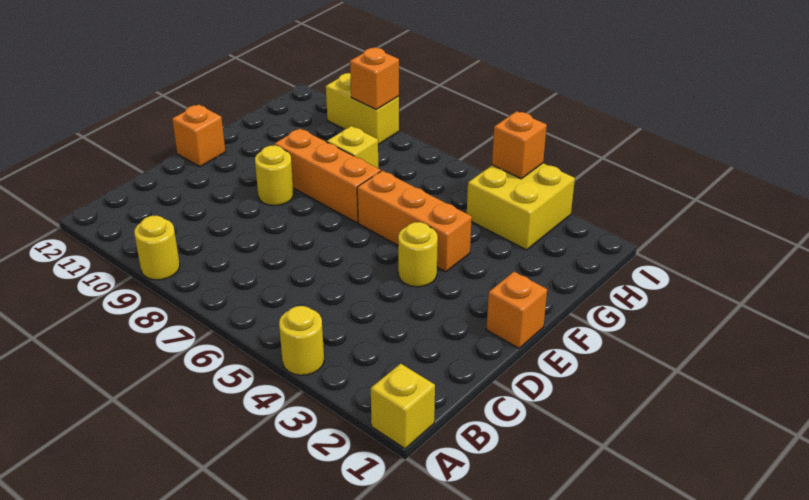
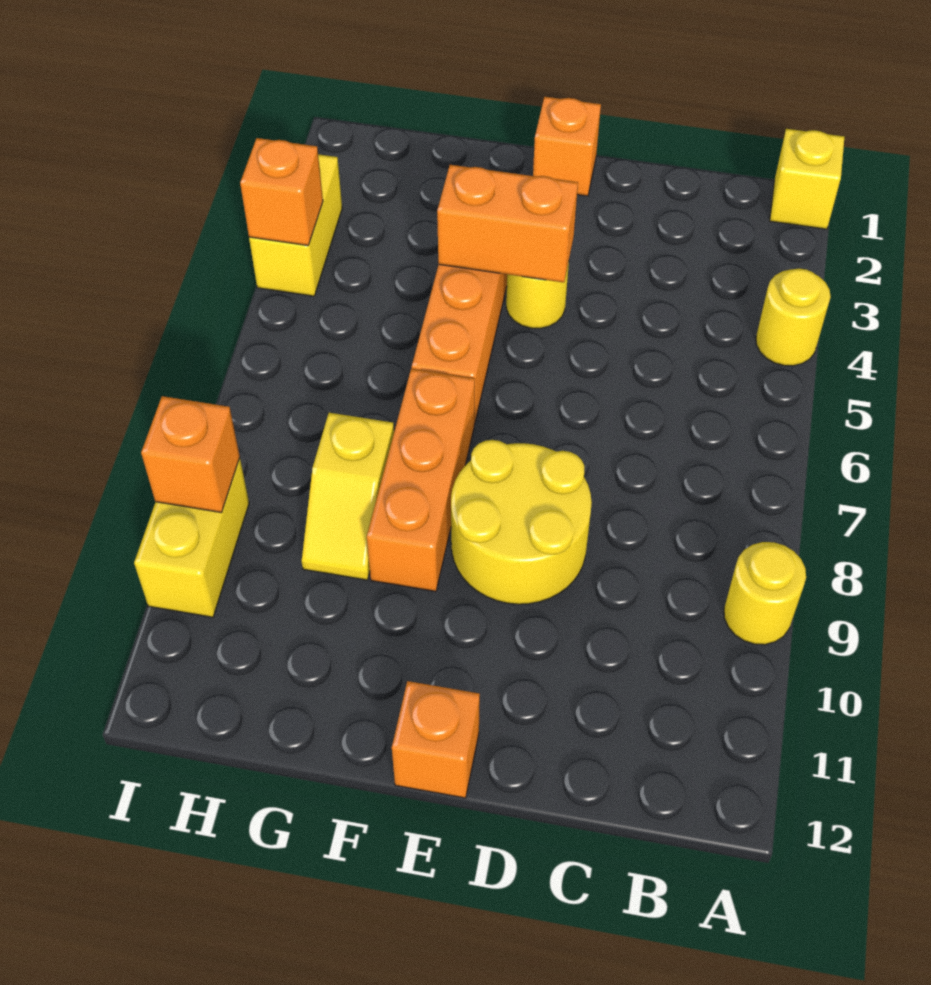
none -> orange 1x2 brick [437,165,578,282]
yellow 1x1 round brick [255,145,294,206] -> yellow 2x2 round brick [451,440,592,604]
yellow 2x2 brick [467,163,575,250] -> yellow 1x2 brick [249,154,342,296]

